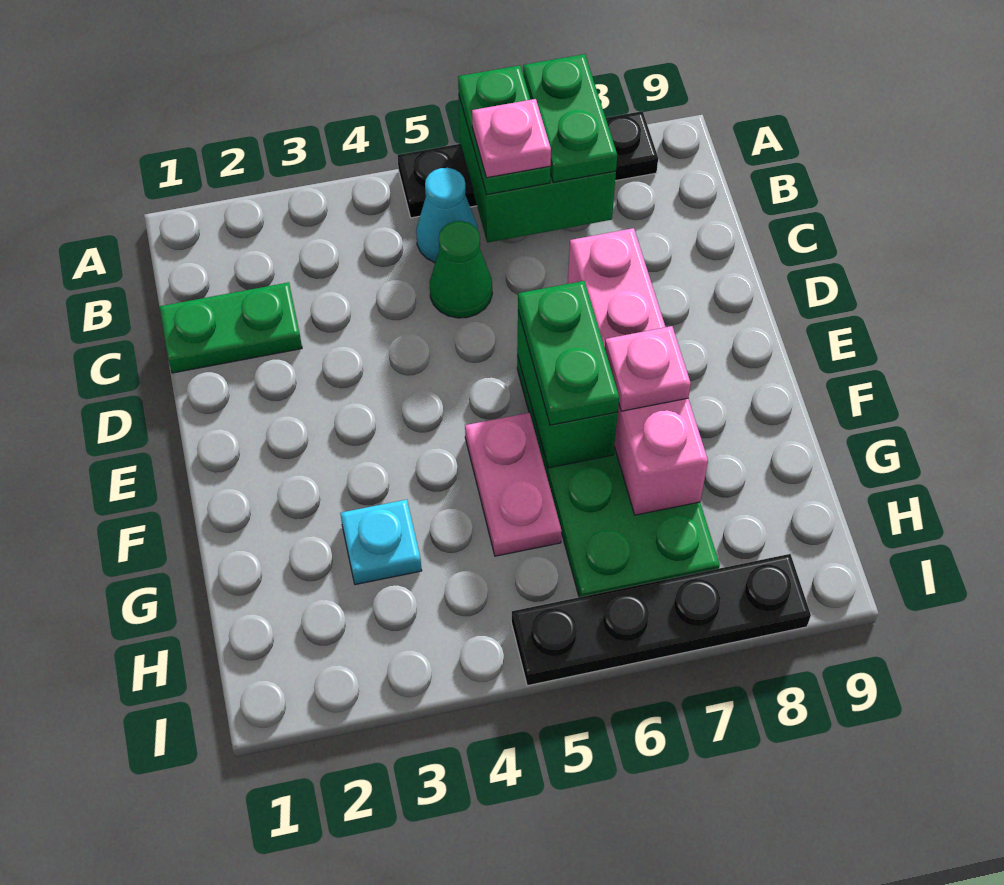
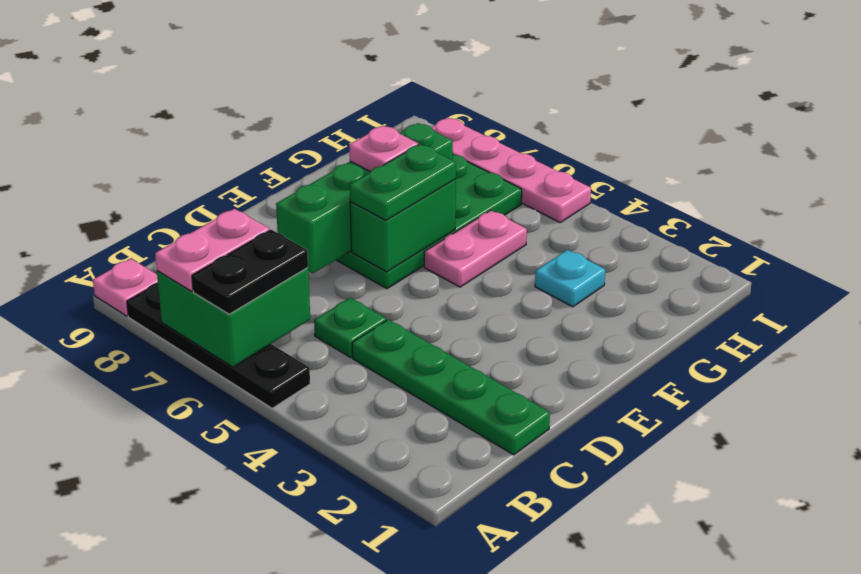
green 1x2 plate [458,65,551,194] -> black 1x2 plate [192,230,308,314]
green 1x2 plate [523,54,617,182] -> pink 1x2 plate [155,209,270,291]
cyan 1x1 cone [416,168,478,263] -> none
pink 1x1 plate [472,99,551,178] -> pink 1x1 plate moved to [93,259,158,316]
green 1x2 plate [159,282,302,373] -> green 1x4 plate [352,320,550,455]
green 1x1 cone [429,221,492,318] -> green 1x1 plate [314,298,386,358]
pink 1x4 brick [568,228,708,515] -> green 1x4 brick [276,123,453,273]
black 1x4 plate [511,554,811,686] -> pink 1x4 plate [431,118,591,222]

